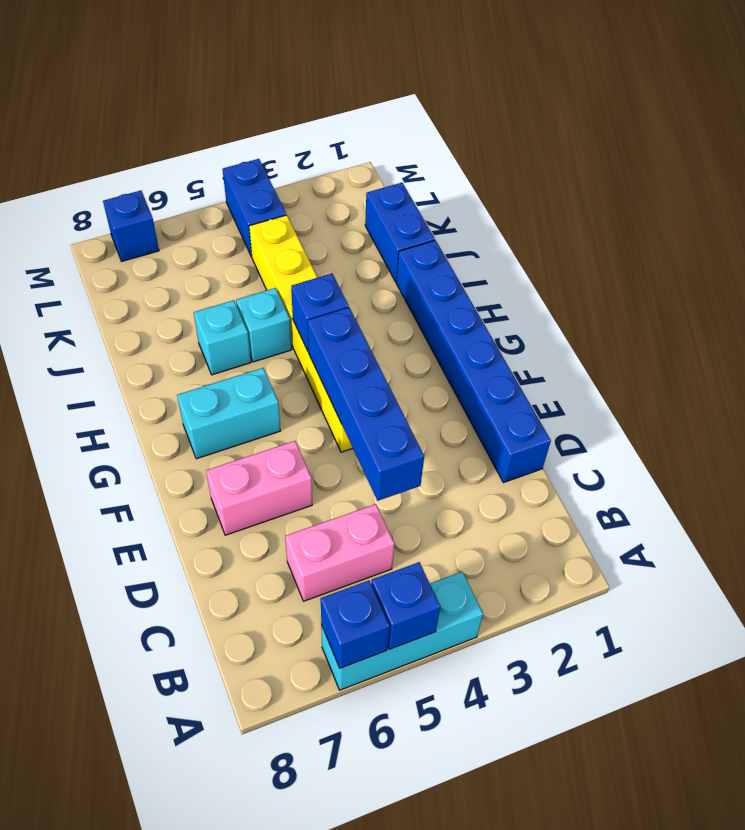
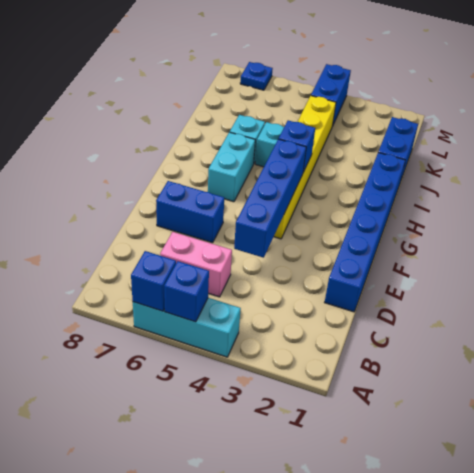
pink 1x2 brick [206,441,312,535] -> blue 1x2 brick [156,181,224,243]
cyan 1x2 brick [177,368,281,459] -> cyan 1x2 brick turned to [208,132,255,202]
blue 1x1 brick [103,191,159,261] -> blue 1x1 plate [240,62,273,90]

